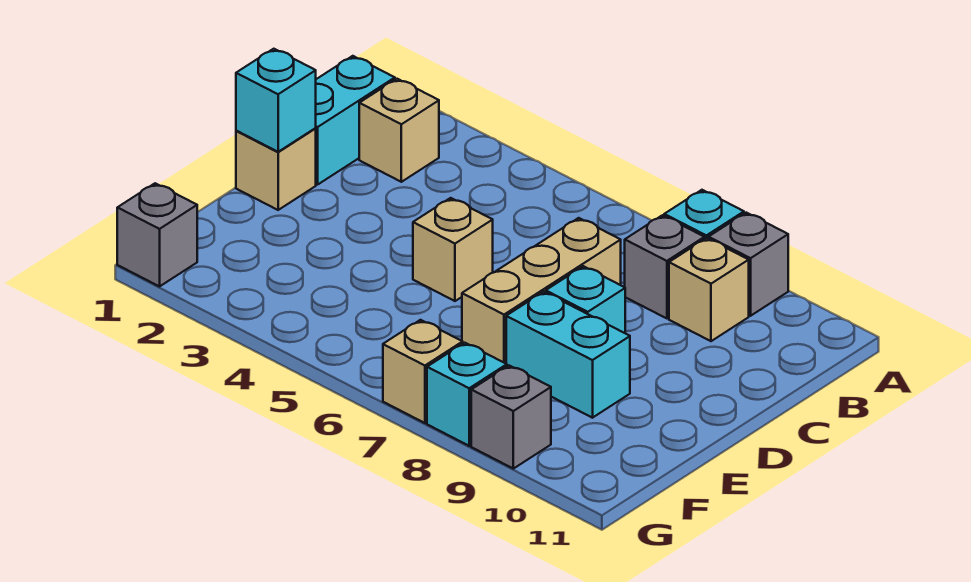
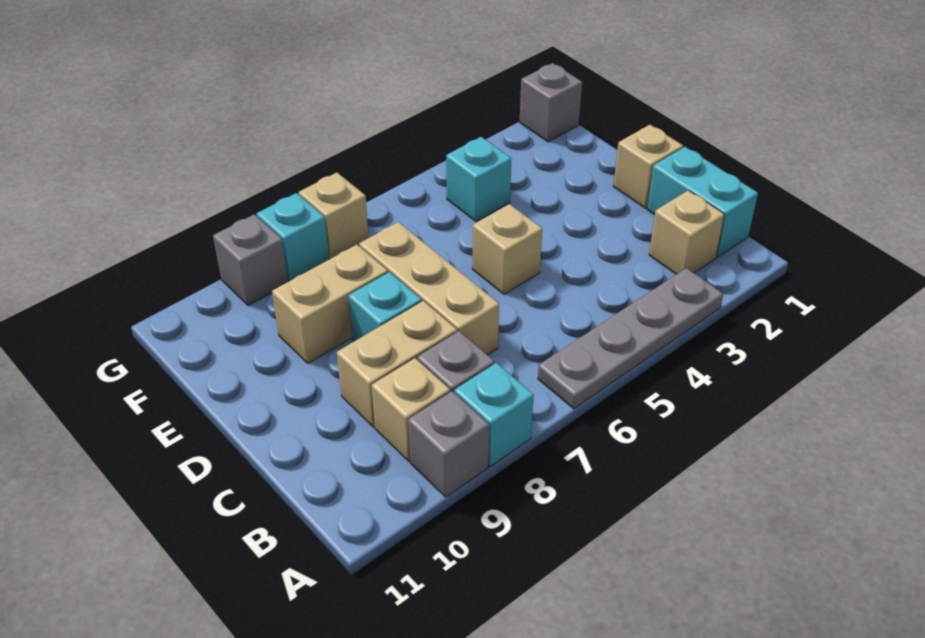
none -> grey 1x4 plate [538,268,723,409]
none -> tan 1x2 brick [337,301,457,427]
cyan 1x1 brick [236,49,316,152] -> cyan 1x1 brick moved to [446,137,512,221]
cyan 1x2 brick [506,292,630,418] -> tan 1x2 brick [272,245,388,363]

